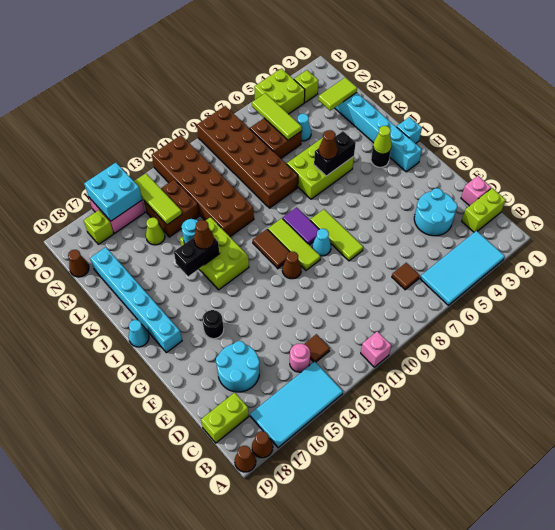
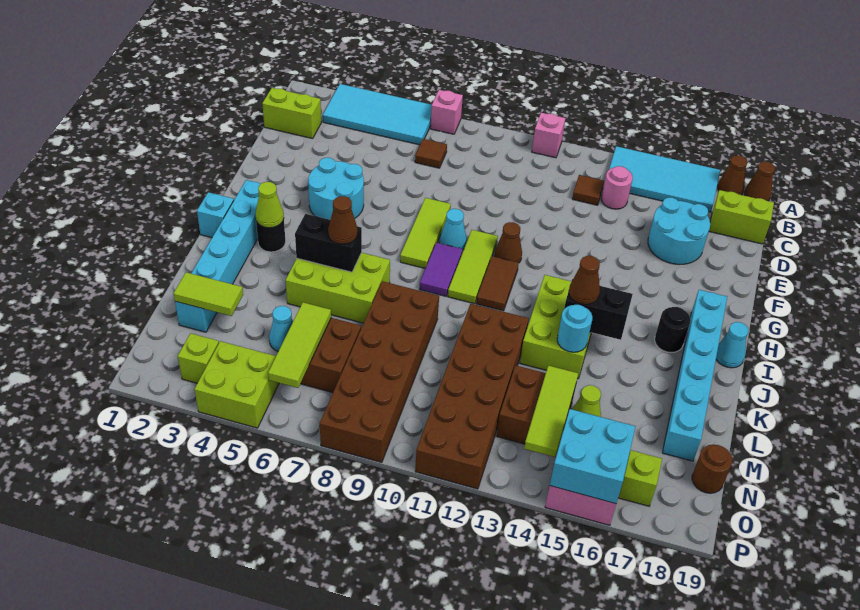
pink 1x1 brick [461,176,491,206] -> pink 1x1 brick moved to [430,90,463,134]
cyan 2x2 round brick [414,188,457,236] -> cyan 2x2 round brick moved to [308,158,364,220]
black 1x1 round brick [202,310,224,339] -> black 1x1 round brick moved to [655,307,691,353]
brown 1x1 cone [68,250,89,277] -> brown 1x1 round brick [692,444,732,493]

